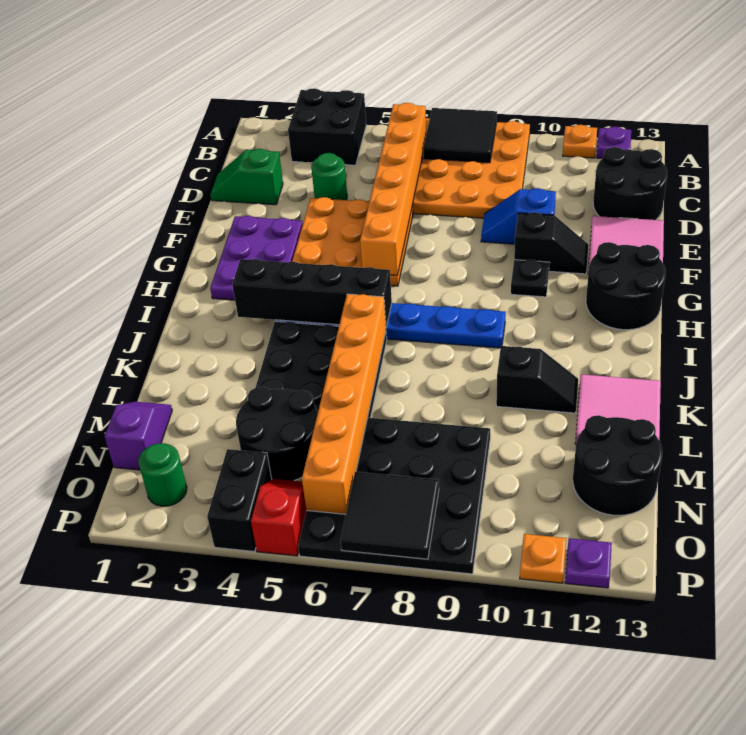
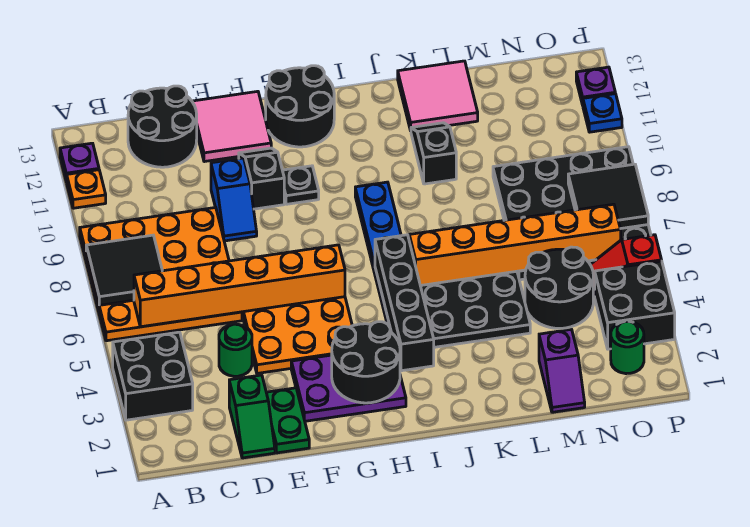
none -> green 1x2 plate [266,388,309,453]
purple 1x2 slope [105,402,172,470] -> purple 1x2 slope turned to [539,329,585,412]
black 2x2 round brick [573,416,662,515] -> black 2x2 round brick moved to [332,322,400,403]
black 1x2 brick [207,449,272,552] -> black 2x2 brick [594,261,675,349]
orange 1x1 plate [520,534,566,583] -> blue 1x1 plate [583,94,622,132]

